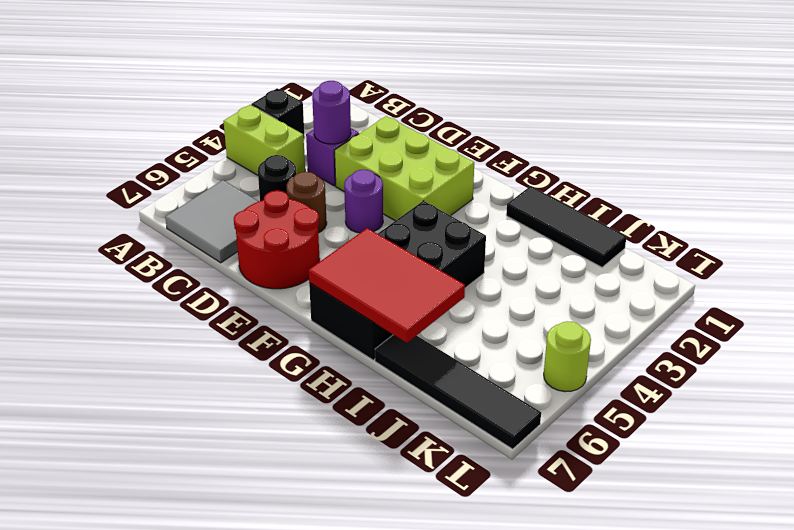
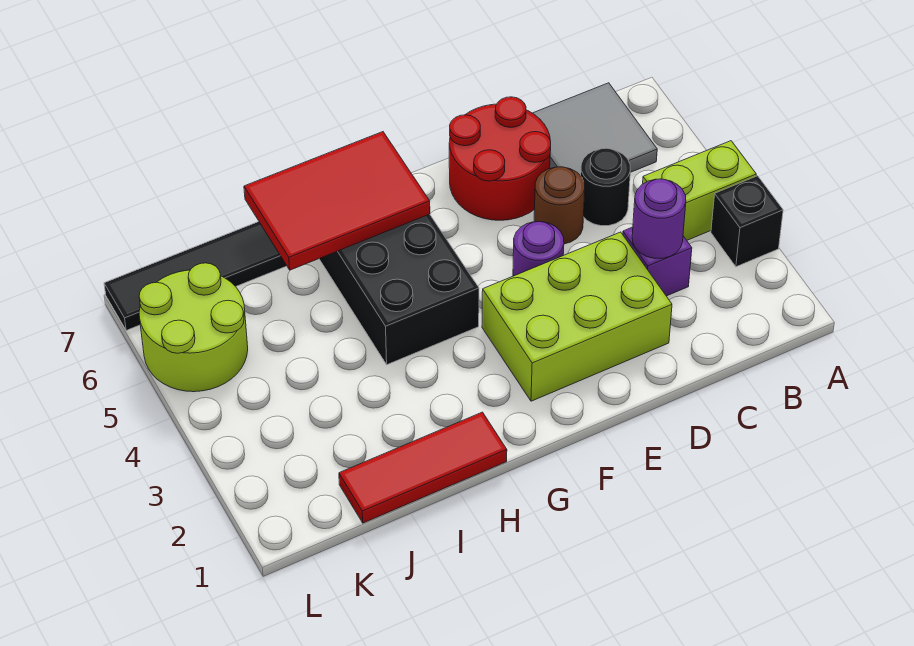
black 1x3 tile [506,186,626,267] -> red 1x3 tile [339,412,507,523]
lime 1x1 round brick [544,322,591,392] -> lime 2x2 round brick [139,263,248,392]

